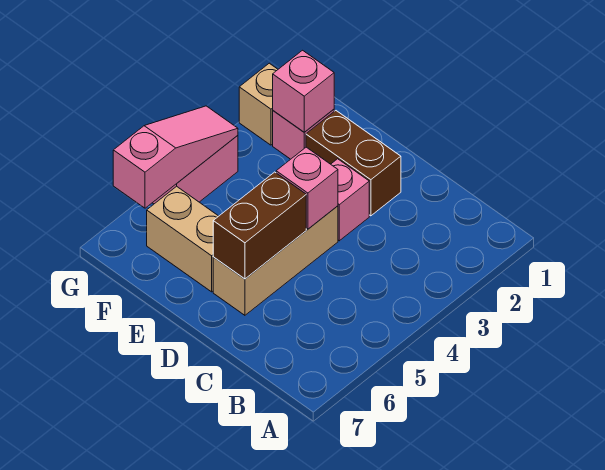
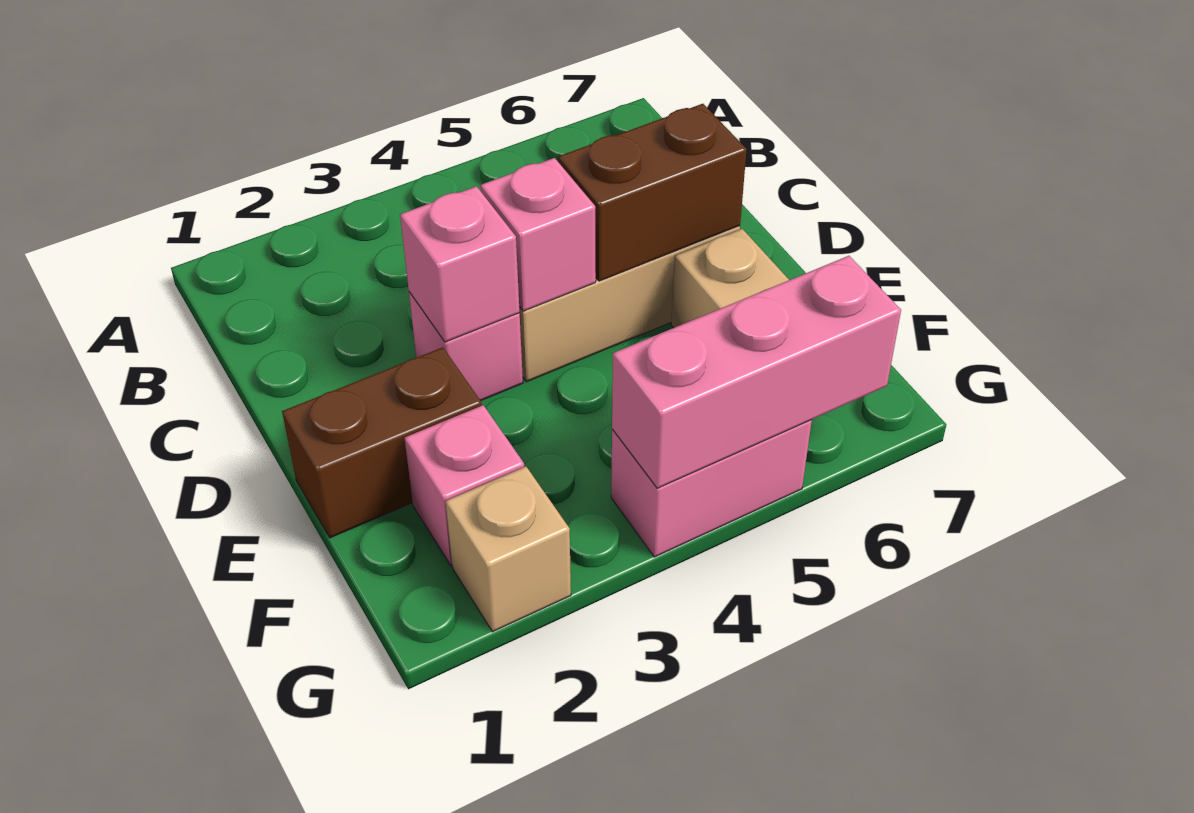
brown 1x2 brick [306,111,401,216] -> brown 1x2 brick turned to [282,347,482,538]
pink 1x1 brick [273,50,334,132] -> pink 1x1 brick moved to [400,186,520,342]
pink 1x3 slope [113,106,238,208] -> pink 1x3 brick [612,256,901,488]

